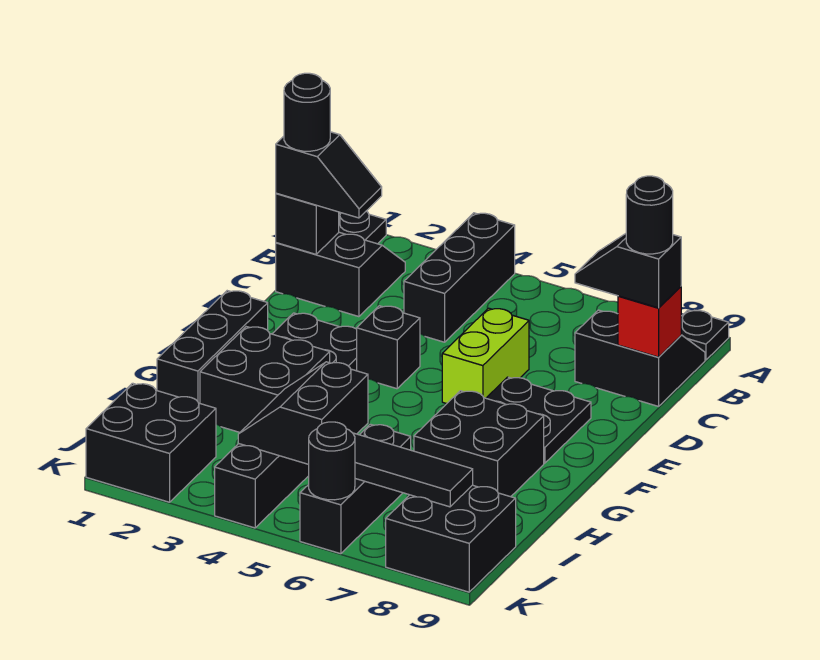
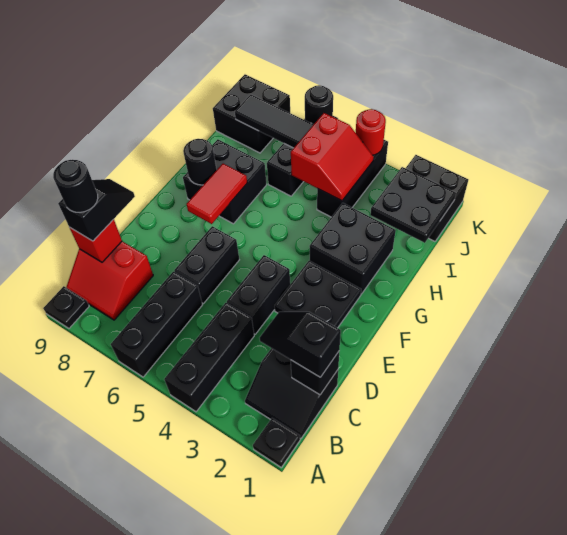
black 2x2 slope [575,310,705,406] -> red 2x2 slope [66,241,153,320]
black 1x1 round brick [284,73,330,151] -> black 1x1 round brick moved to [183,139,217,185]
black 1x2 slope [575,234,681,308] -> black 1x2 slope turned to [58,179,135,241]
lime 1x2 brick [442,308,529,404] -> black 1x2 brick [174,226,239,303]
black 1x1 brick [357,306,420,389] -> black 1x2 brick [227,255,290,334]
black 2x2 plate [486,377,591,463] -> black 2x2 plate moved to [370,167,456,243]
black 1x3 brick [157,291,268,403] -> black 1x3 brick moved to [111,272,202,377]
none -> red 1x2 tile [187,164,247,224]
black 2x2 slope [238,362,368,464] -> red 2x2 slope [291,113,374,201]
none -> red 1x1 round brick [356,109,386,155]

